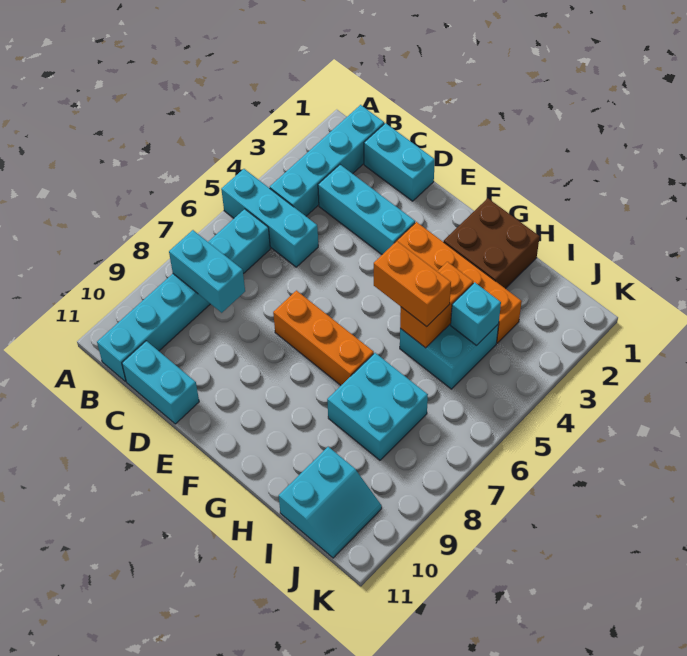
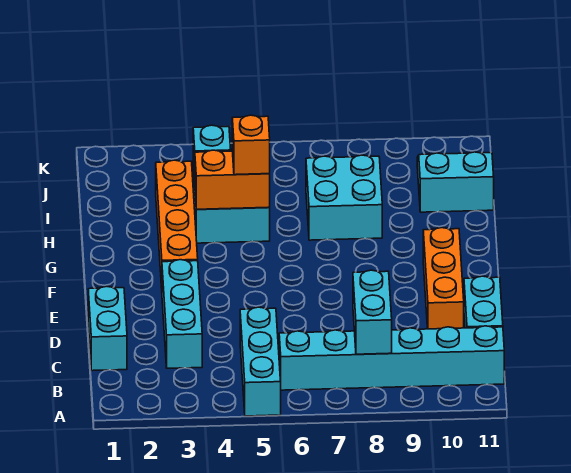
cyan 1x4 brick [270,105,384,216] -> none
orange 1x3 brick [273,291,374,385] -> orange 1x3 brick moved to [423,228,464,329]
brown 2x2 brick [444,198,540,289] -> none
orange 1x2 brick [374,241,451,326] -> orange 1x1 brick [232,115,270,175]

